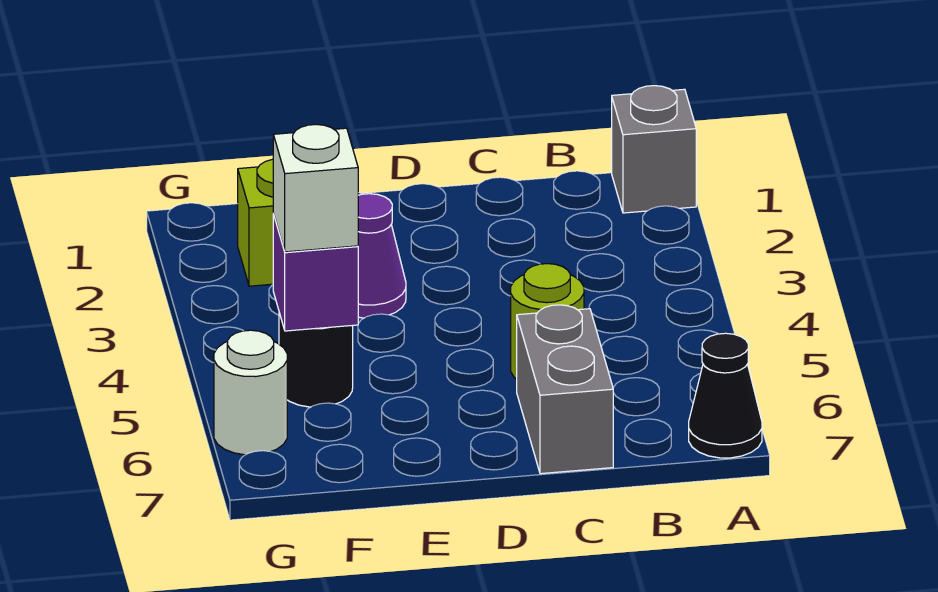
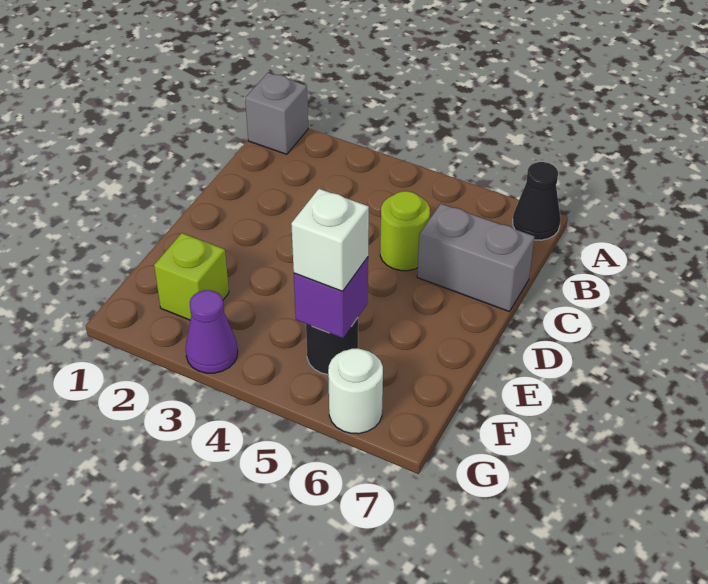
purple 1x1 cone [358,194,406,318] -> purple 1x1 cone moved to [186,290,238,373]

